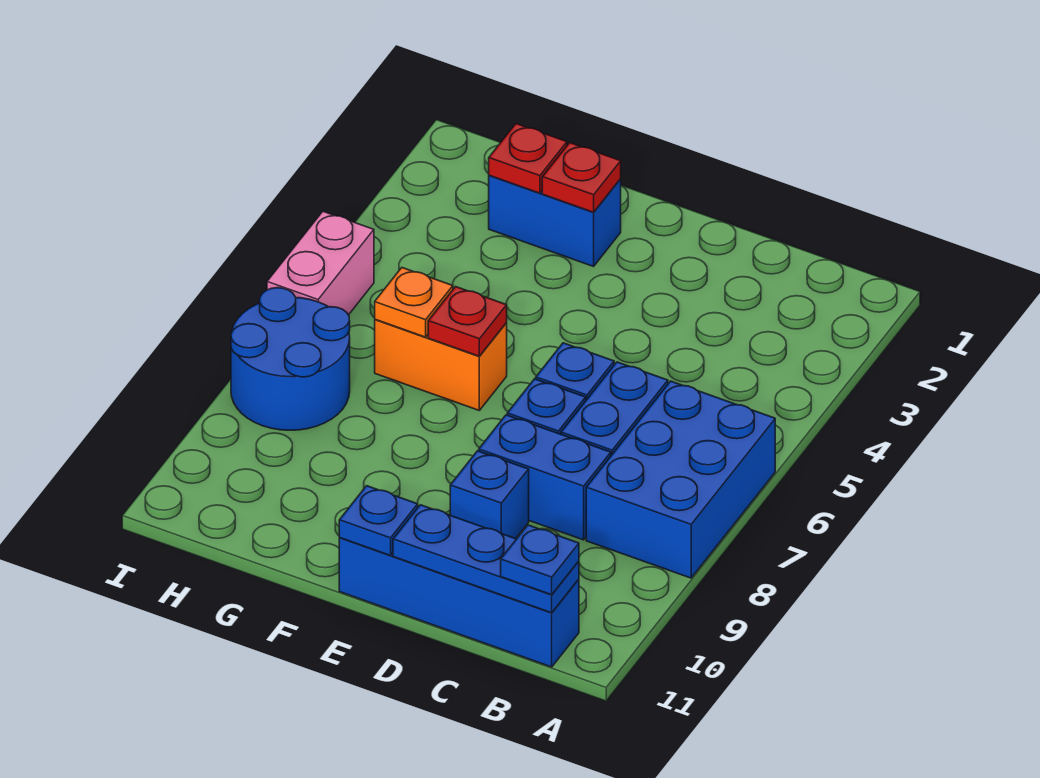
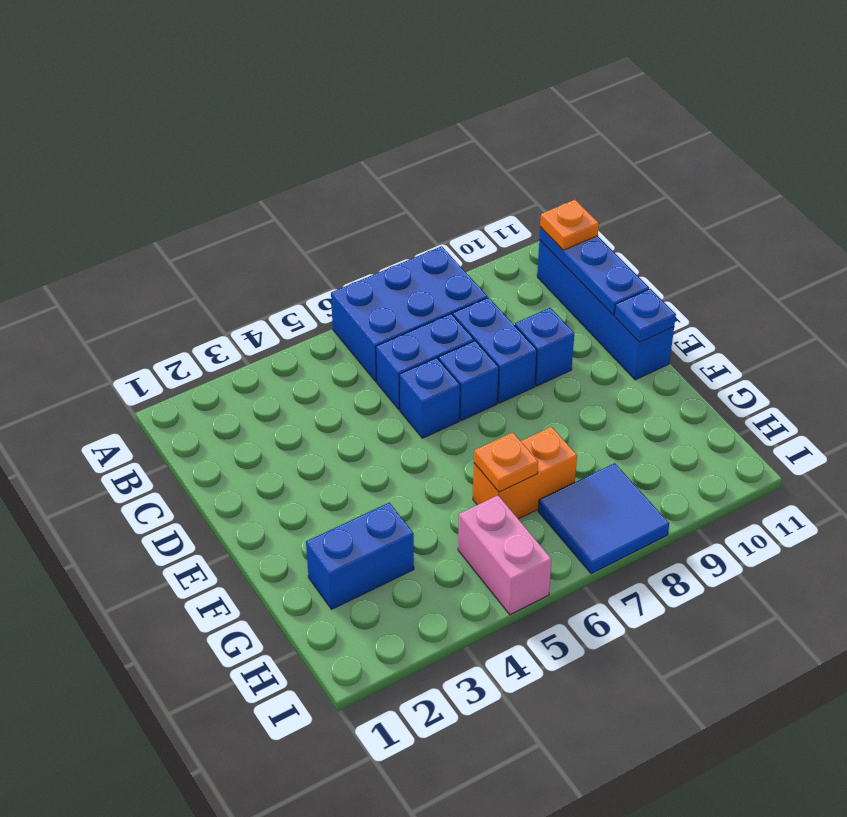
blue 1x1 plate [501,525,579,595] -> orange 1x1 plate [540,200,599,250]
blue 1x2 brick [489,175,621,267] -> blue 1x2 brick turned to [306,503,414,609]
red 1x1 plate [542,143,621,212] -> none
orange 1x2 brick [375,319,507,410] -> orange 1x2 brick turned to [473,427,577,519]
red 1x1 plate [428,287,507,356] -> none
red 1x1 plate [489,124,567,193] -> none
blue 2x2 round brick [231,288,350,430] -> blue 2x2 tile [538,463,669,574]
pink 1x2 brick [267,211,374,315] -> pink 1x2 brick turned to [458,495,552,615]

